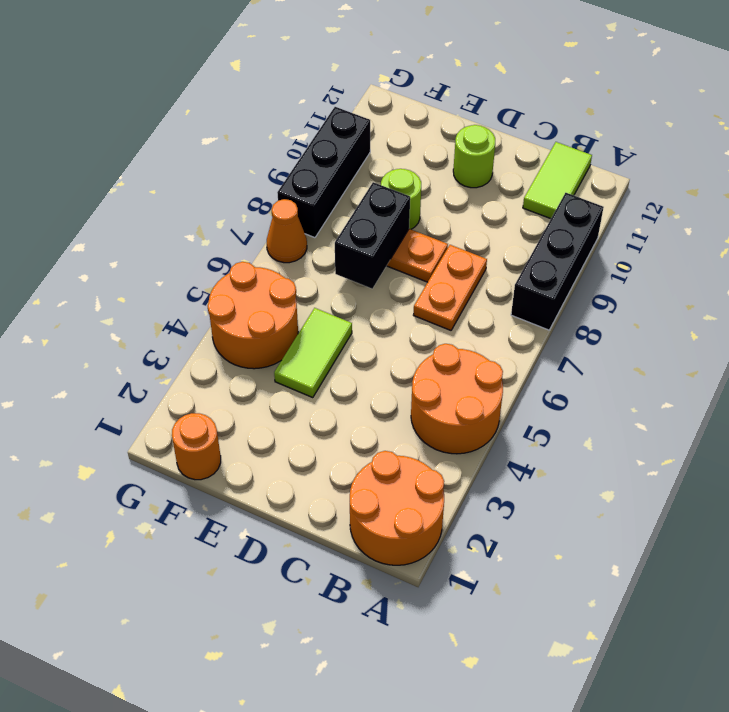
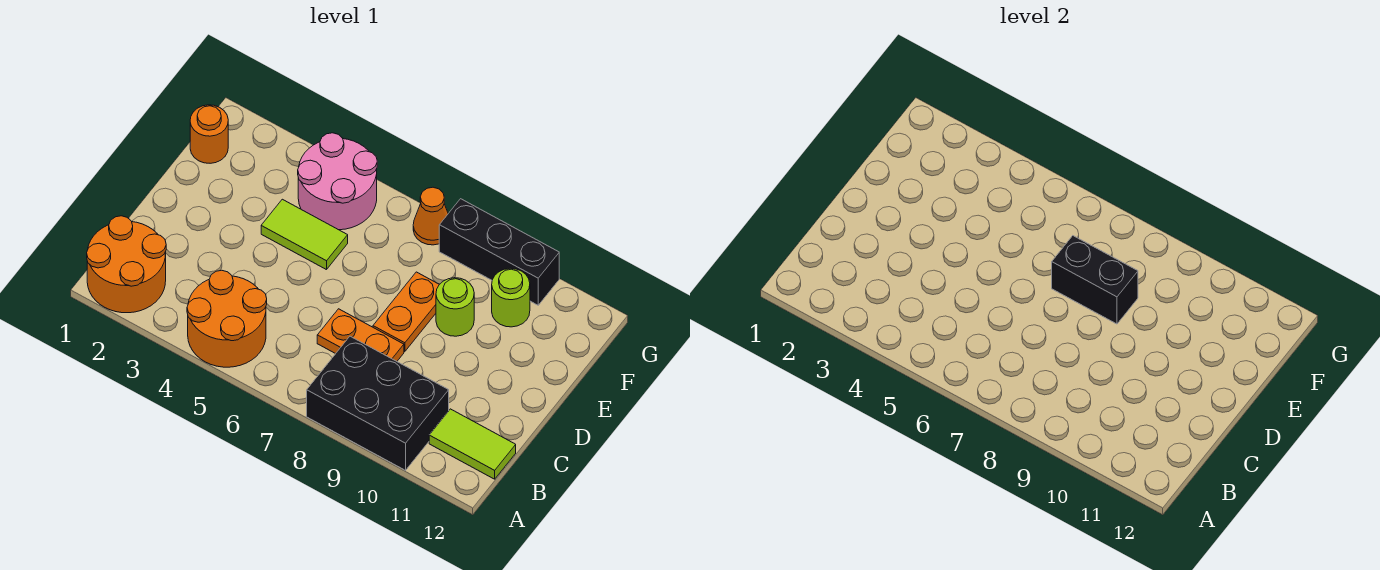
black 1x3 brick [511,193,604,330] -> black 2x3 brick [307,336,449,470]
lime 1x1 round brick [453,125,495,188] -> lime 1x1 round brick moved to [492,268,530,327]
orange 2x2 round brick [208,262,298,369] -> pink 2x2 round brick [298,133,377,230]

